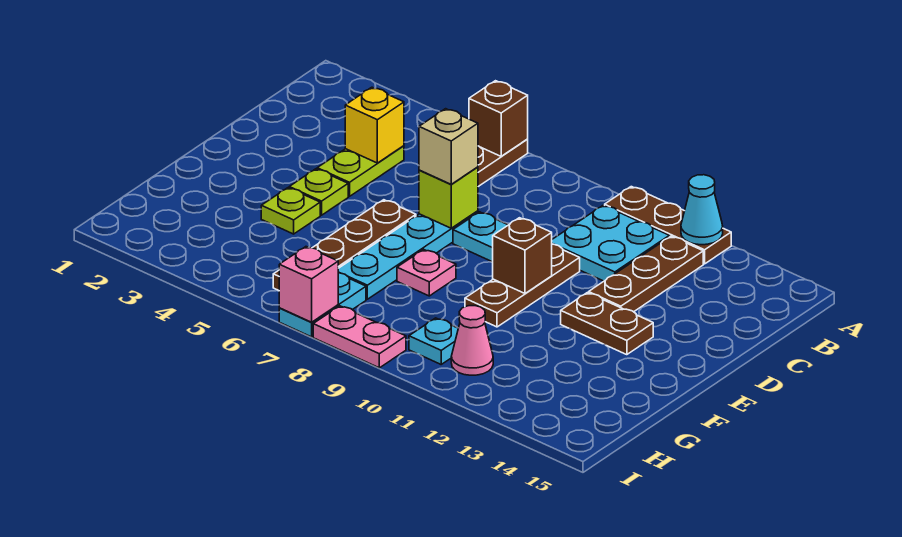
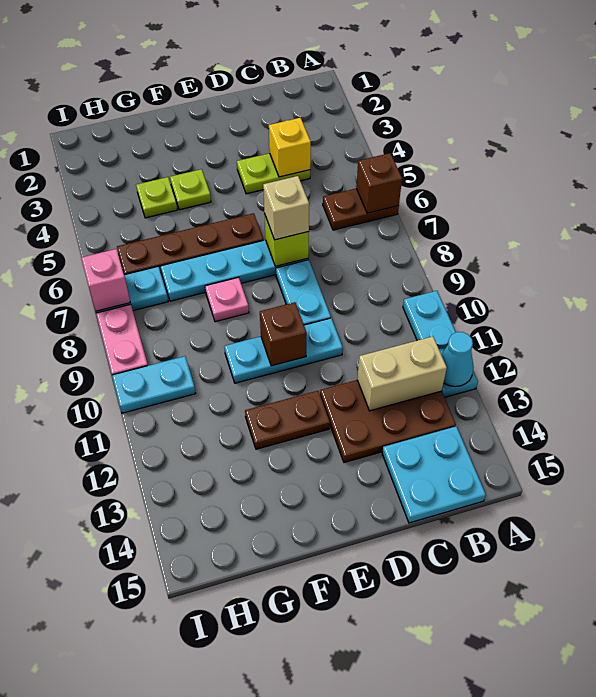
brown 1x3 plate [605,187,731,264] -> cyan 1x3 plate [403,291,478,397]
cyan 2x2 plate [552,205,669,281] -> cyan 2x2 plate moved to [382,426,486,523]
brown 1x3 plate [589,236,703,312] -> brown 2x3 plate [320,380,456,462]
none -> tan 1x2 brick [357,336,447,411]
brown 1x3 plate [465,244,580,327] -> cyan 1x3 plate [224,318,343,383]
lime 1x1 plate [289,169,348,215] -> lime 1x1 plate moved to [136,177,177,218]
brown 1x2 plate [561,293,653,355] -> brown 1x2 plate turned to [245,391,330,449]
cyan 1x1 plate [409,318,458,364] -> cyan 1x2 plate [112,356,196,413]
pink 1x1 cone [451,306,493,375] -> none

